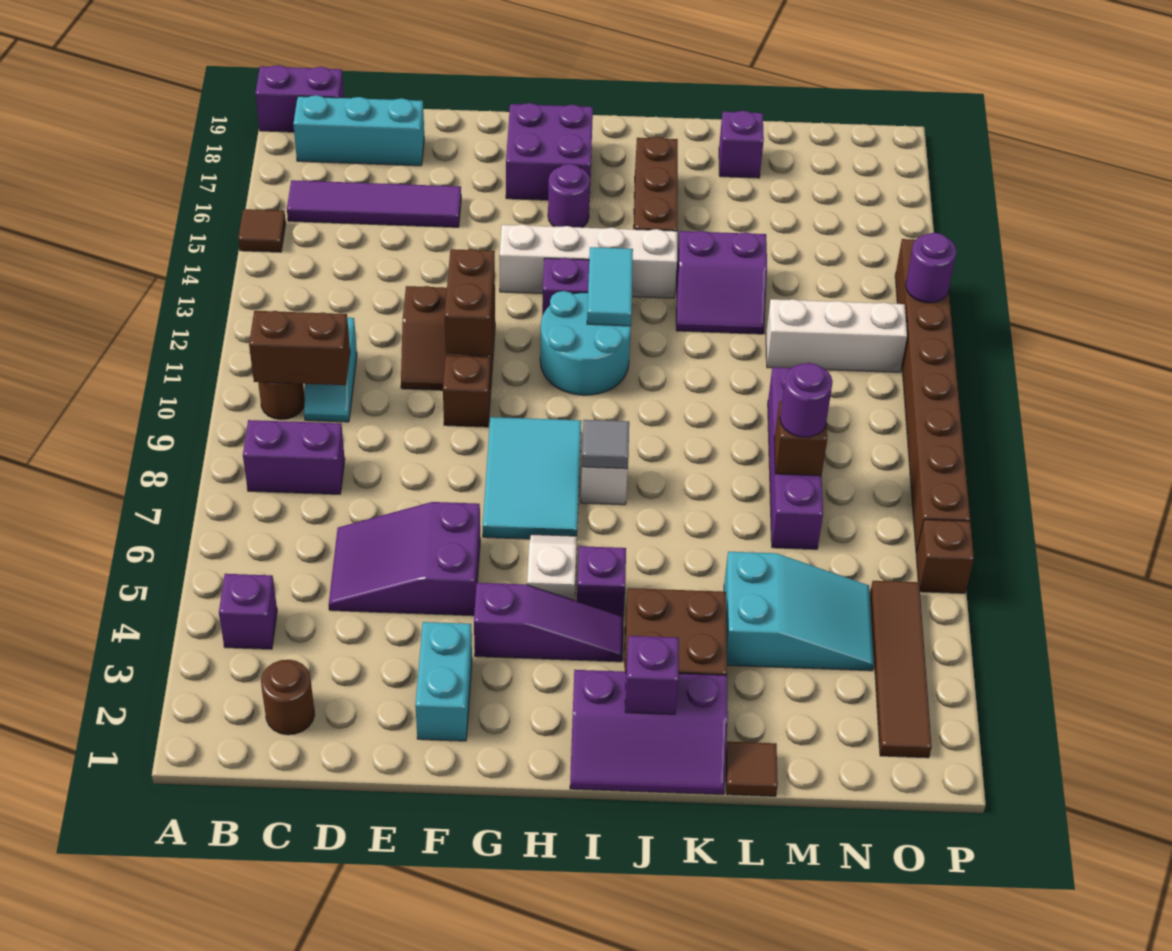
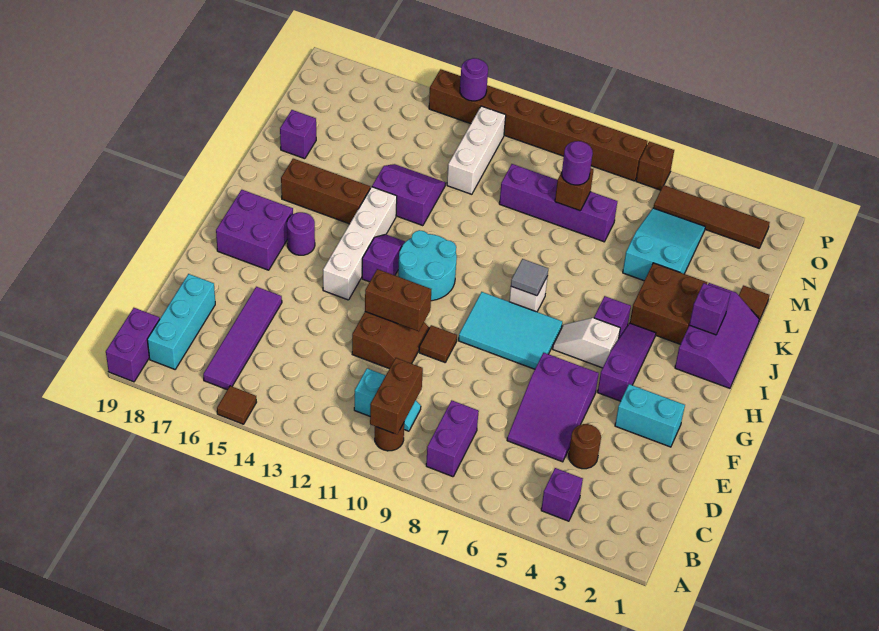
brown 1x1 round brick [261,660,315,735] -> brown 1x1 round brick moved to [569,424,601,469]
brown 1x1 brick [443,356,491,427] -> brown 1x1 tile [419,325,457,362]
cyan 1x2 tile [587,247,633,326] -> none
purple 2x2 slope [676,231,767,334] -> purple 2x2 slope turned to [372,164,445,226]

